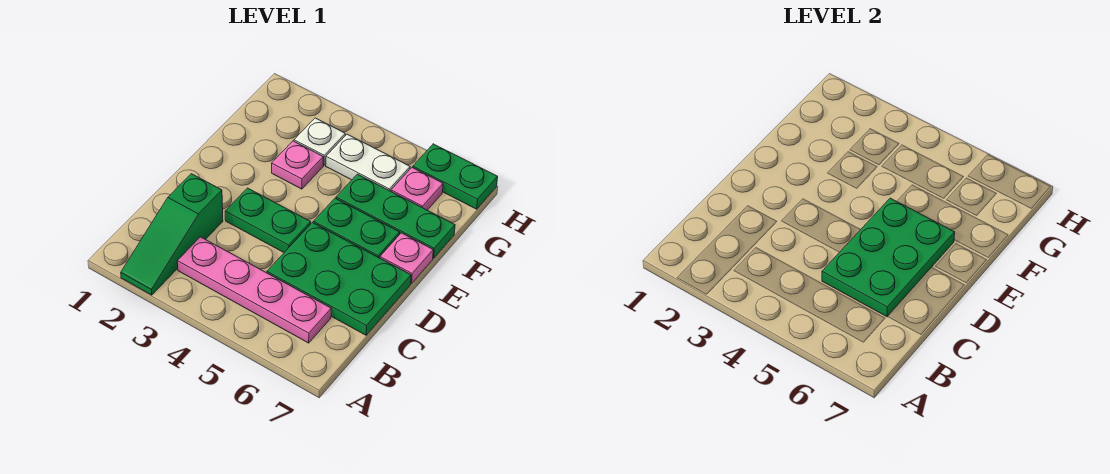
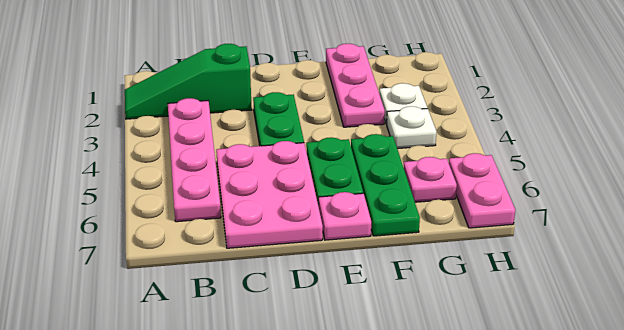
green 2x3 plate [267,223,411,335] -> pink 2x3 plate [216,141,323,248]
green 2x3 plate [822,198,955,317] -> none
pink 1x1 plate [272,141,323,189] -> pink 1x3 plate [326,44,385,127]
white 1x2 plate [326,134,410,191] -> white 1x1 plate [387,106,436,149]
green 1x2 plate [413,144,498,209] -> pink 1x2 plate [449,153,515,228]

